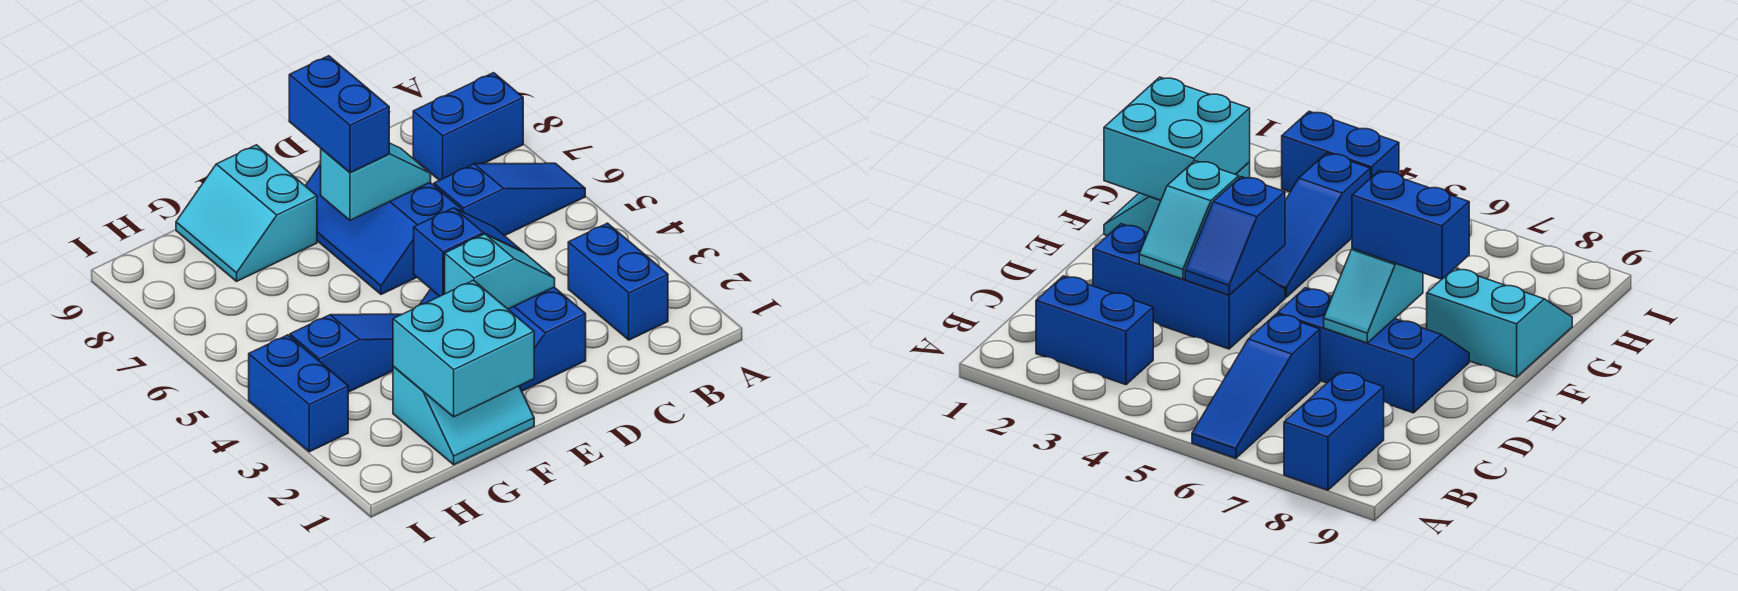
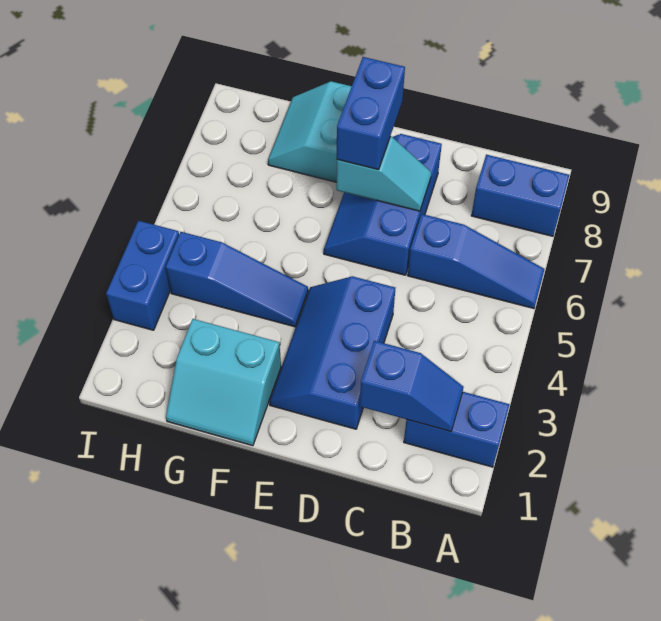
blue 1x2 brick [568,223,668,340] -> blue 1x2 brick turned to [404,392,510,467]
cyan 1x2 slope [445,234,555,309] -> none
blue 1x2 slope [414,208,523,296] -> blue 1x2 slope moved to [360,341,463,431]
cyan 2x2 brick [393,280,534,417] -> none

